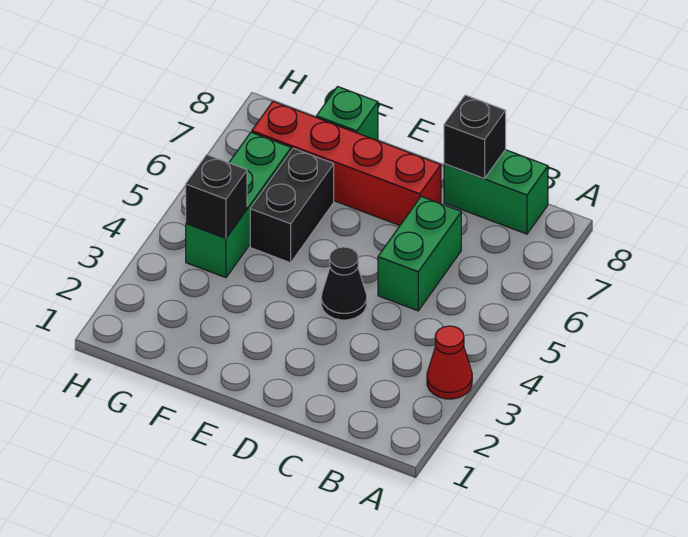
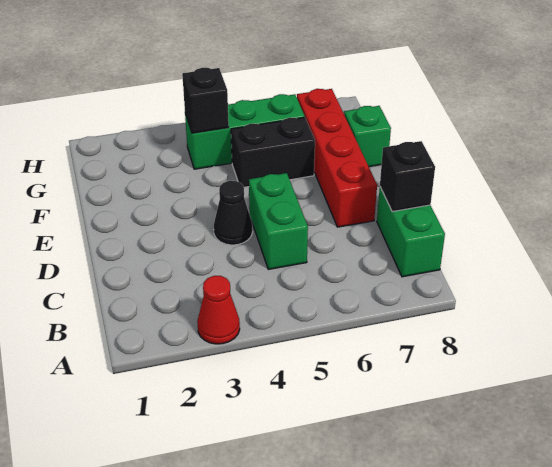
green 1x2 brick [378,197,461,311] -> green 1x2 brick turned to [249,173,308,269]

